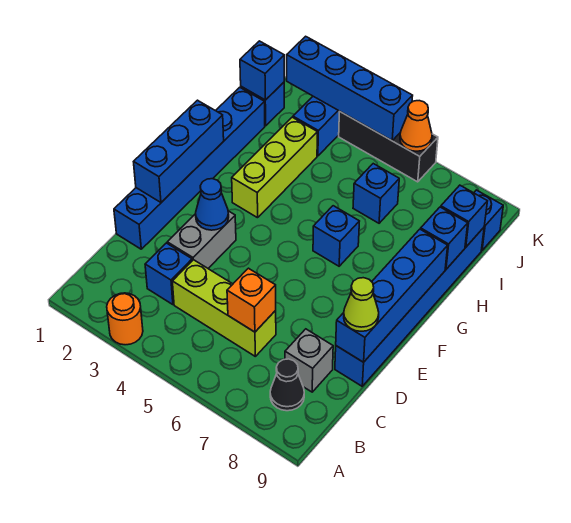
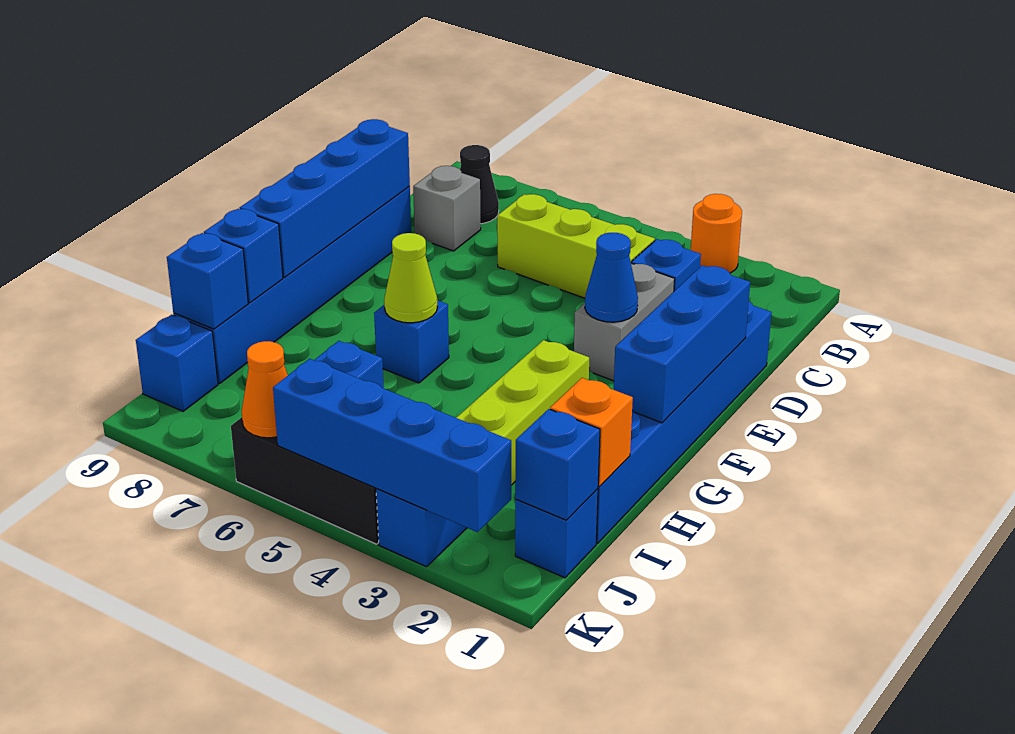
orange 1x1 brick [227,268,276,332] -> orange 1x1 brick moved to [550,378,633,486]
lime 1x1 cone [344,278,379,331] -> lime 1x1 cone moved to [384,233,437,323]

